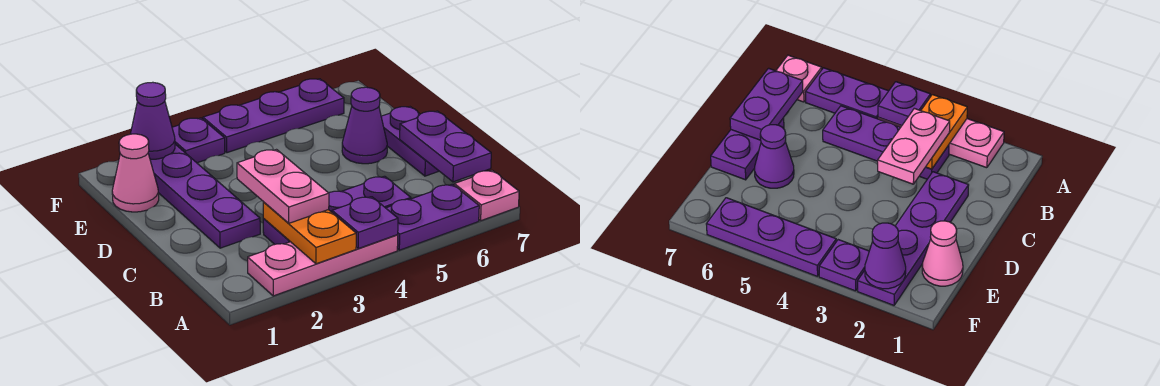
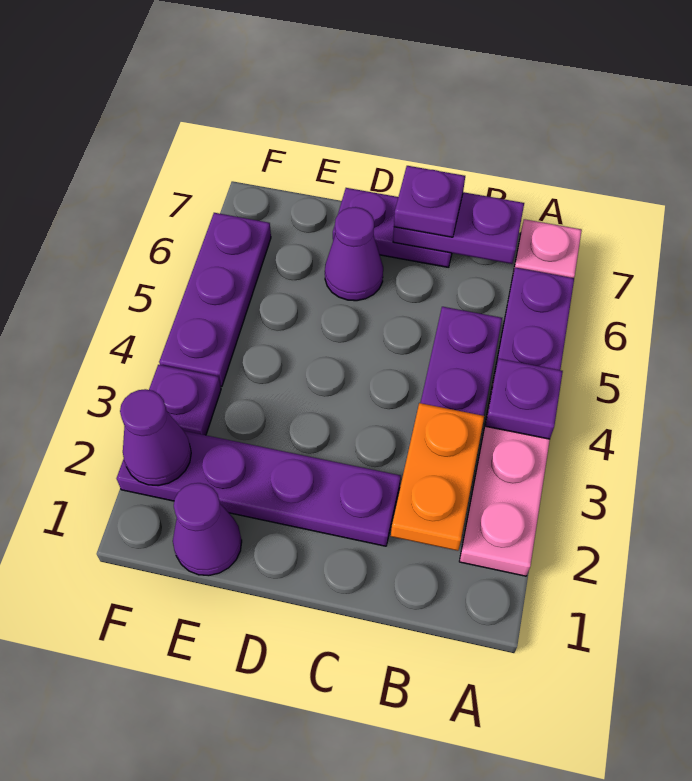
orange 1x2 plate [263,202,356,264] -> orange 1x2 plate turned to [391,403,484,551]
pink 1x2 plate [237,150,329,223] -> none
none -> purple 1x1 plate [394,166,465,237]
pink 1x1 cone [112,134,159,212] -> purple 1x1 cone [173,483,242,576]

